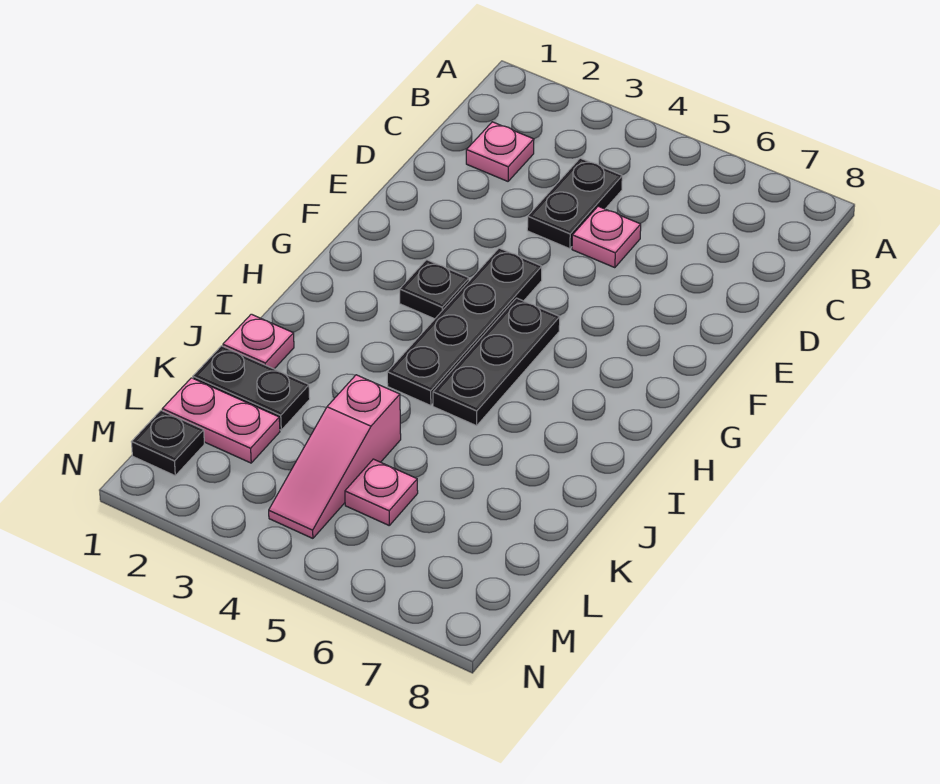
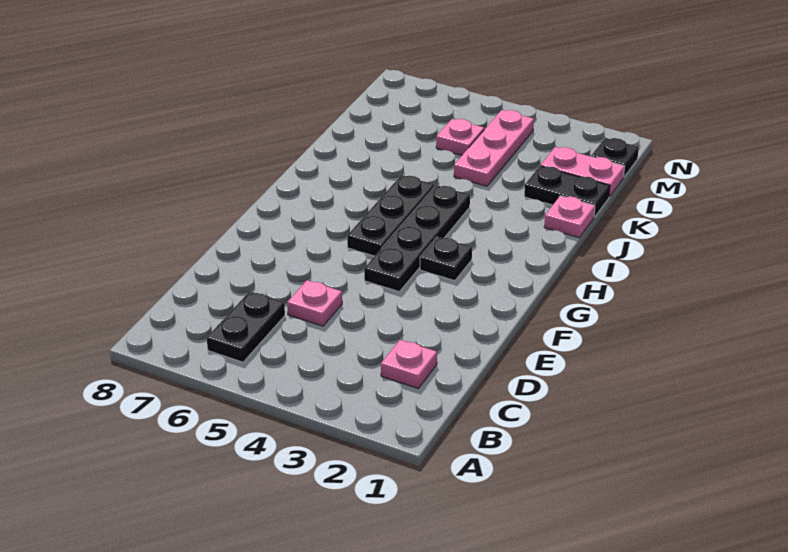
black 1x2 plate [527,158,622,249] -> black 1x2 plate moved to [207,291,285,362]
pink 1x3 slope [269,375,401,538] -> pink 1x3 plate [454,110,534,186]

